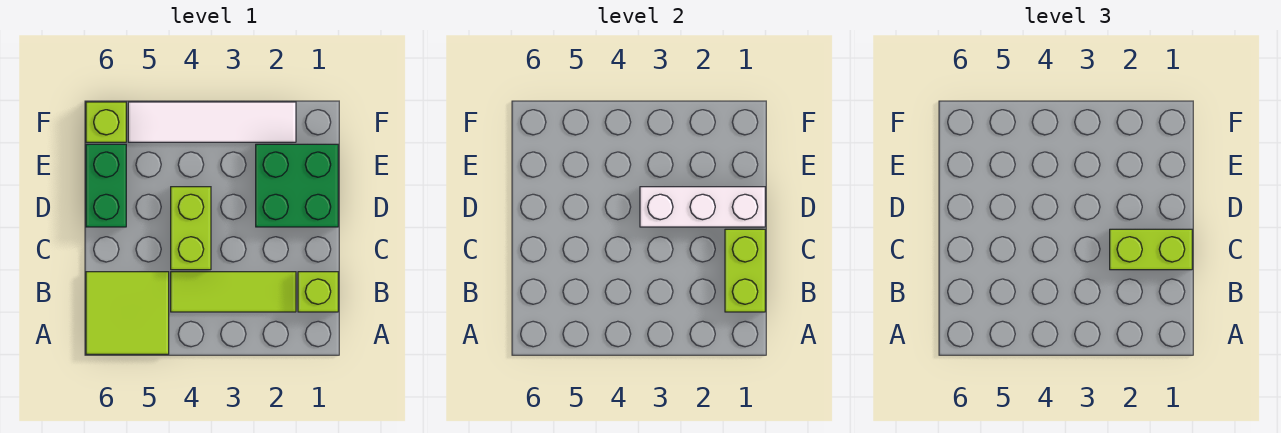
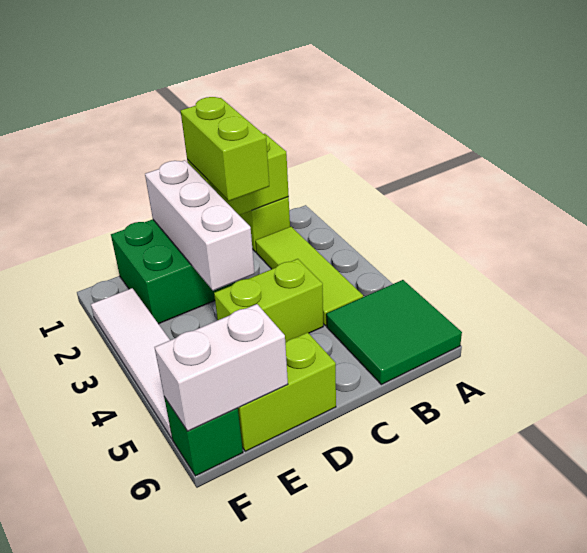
lime 2x2 tile [86,272,169,354] -> green 2x2 tile [326,280,462,385]
green 1x2 brick [86,144,126,227] -> lime 1x2 brick [238,332,336,451]
none -> white 1x2 brick [155,304,288,431]
lime 1x1 brick [86,102,126,142] -> green 1x1 brick [164,397,243,476]

